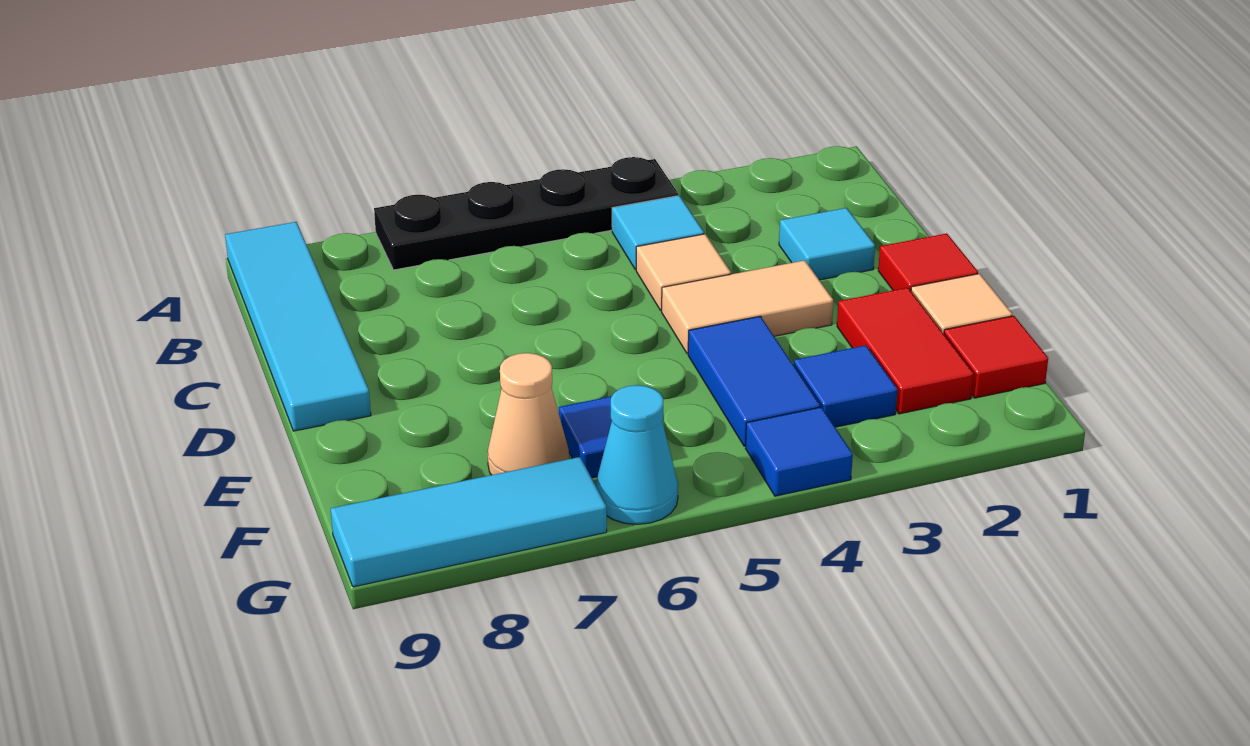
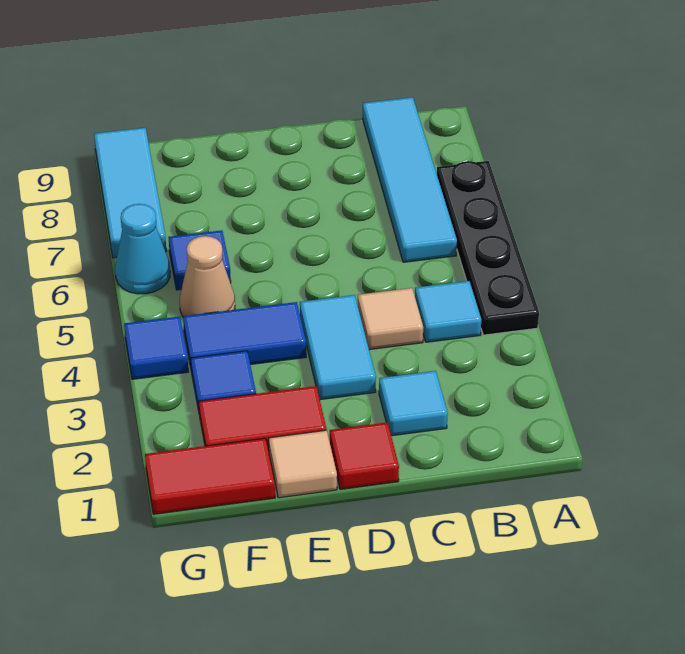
cyan 1x4 tile [225,222,371,431] -> cyan 1x4 tile turned to [363,97,457,262]
tan 1x2 tile [662,260,833,354] -> cyan 1x2 tile [300,295,376,400]
red 1x1 tile [944,316,1048,398] -> red 1x2 tile [145,438,275,514]
tan 1x1 cone [488,353,569,475] -> tan 1x1 cone moved to [180,236,235,316]

